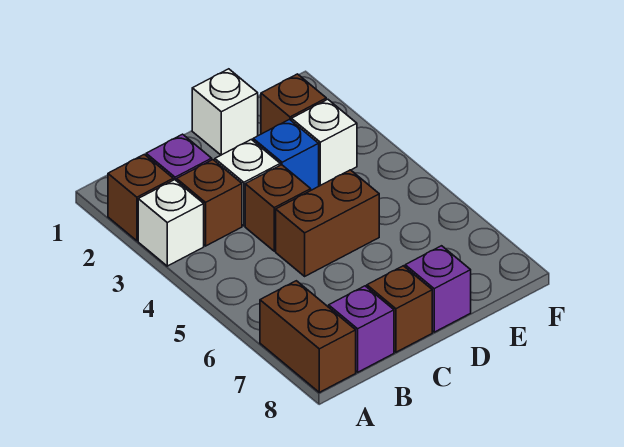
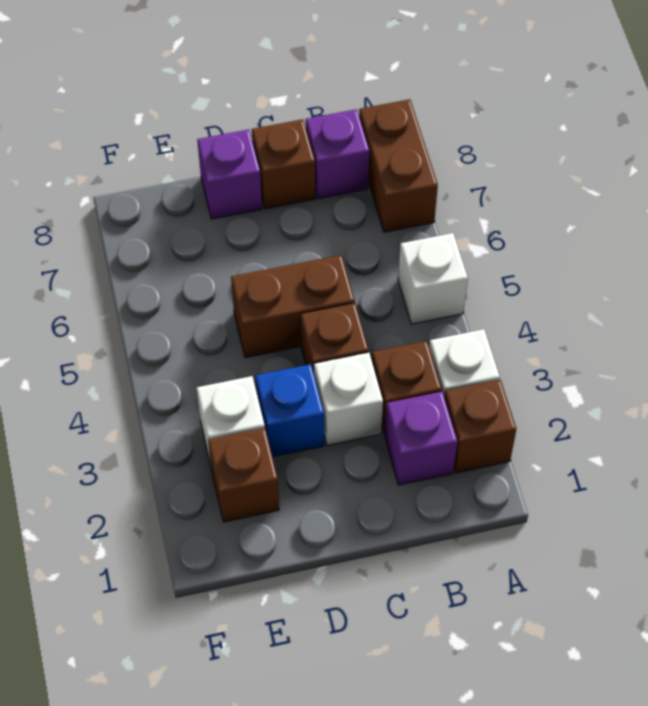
white 1x1 brick [192,69,258,155] -> white 1x1 brick moved to [398,233,468,324]

